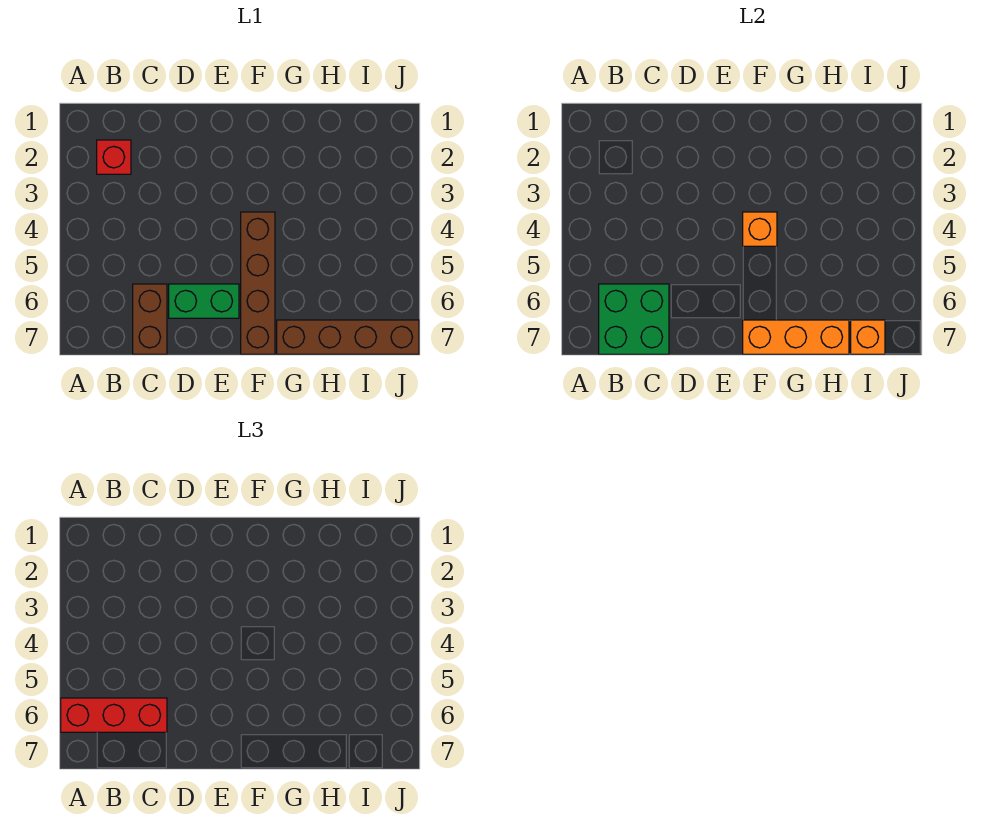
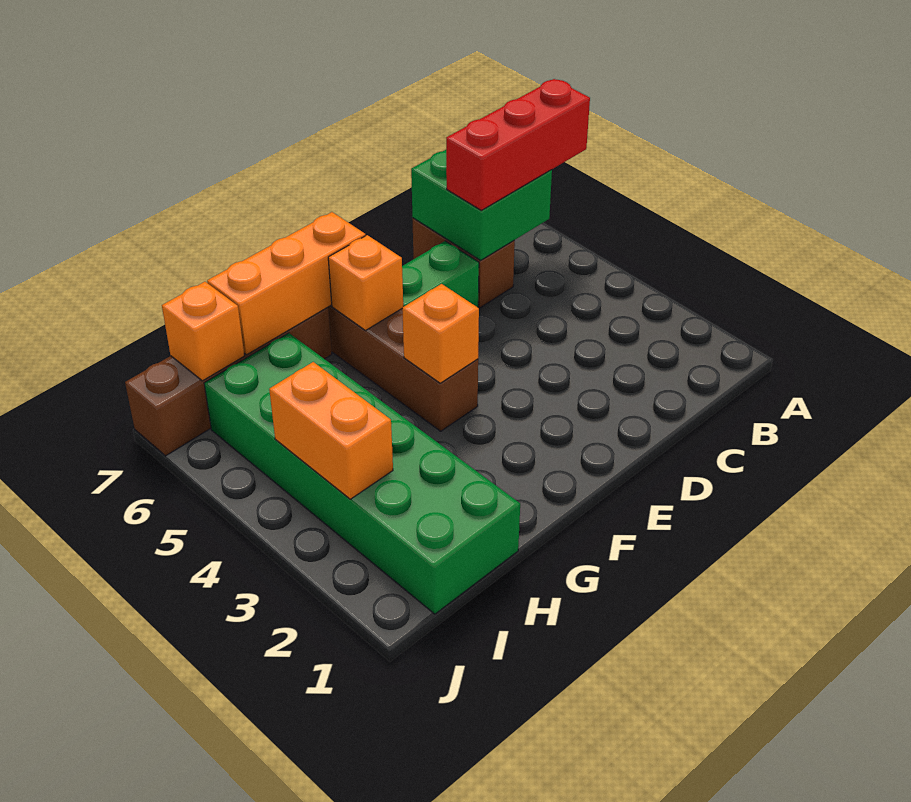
red 1x1 brick [97,140,131,174] -> none
none -> orange 1x1 brick [328,235,403,330]
none -> green 2x6 brick [204,333,520,614]
none -> orange 1x2 brick [269,362,393,499]

